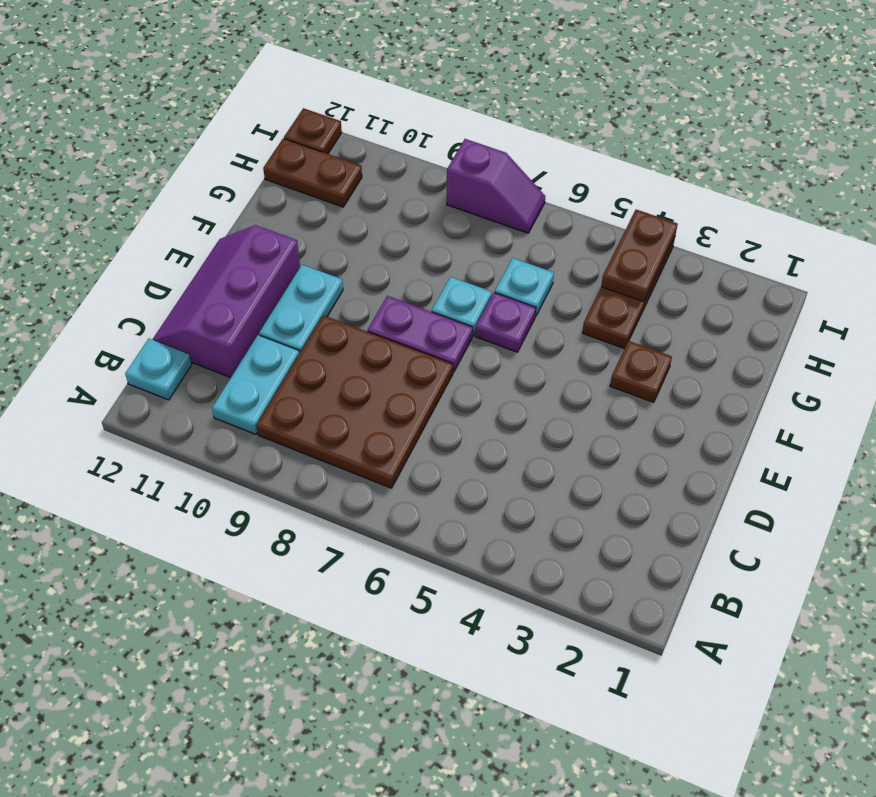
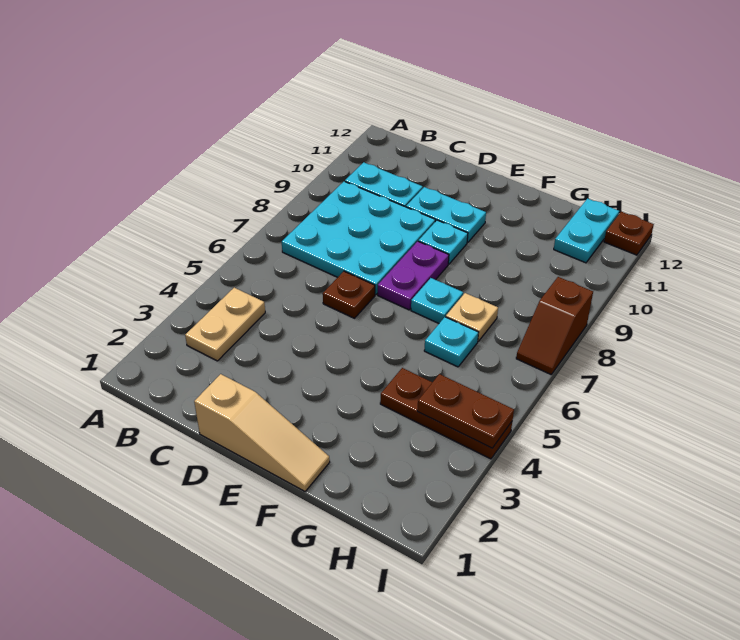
none -> tan 1x2 plate [185,288,265,361]
brown 3x3 plate [256,315,453,488] -> cyan 3x3 plate [282,181,435,295]
cyan 1x1 plate [125,339,192,400] -> cyan 1x1 plate moved to [419,220,468,264]
purple 2x3 slope [152,225,300,378] -> none
none -> tan 1x3 slope [194,374,330,491]
brown 1x1 plate [610,341,672,402] -> brown 1x1 plate moved to [323,271,375,318]
purple 1x1 plate [475,292,536,352] -> none
none -> tan 1x1 plate [446,293,498,341]
brown 1x2 plate [263,139,362,207] -> cyan 1x2 plate [554,199,619,263]
purple 1x2 slope [447,139,545,233] -> brown 1x2 slope [516,277,593,374]

